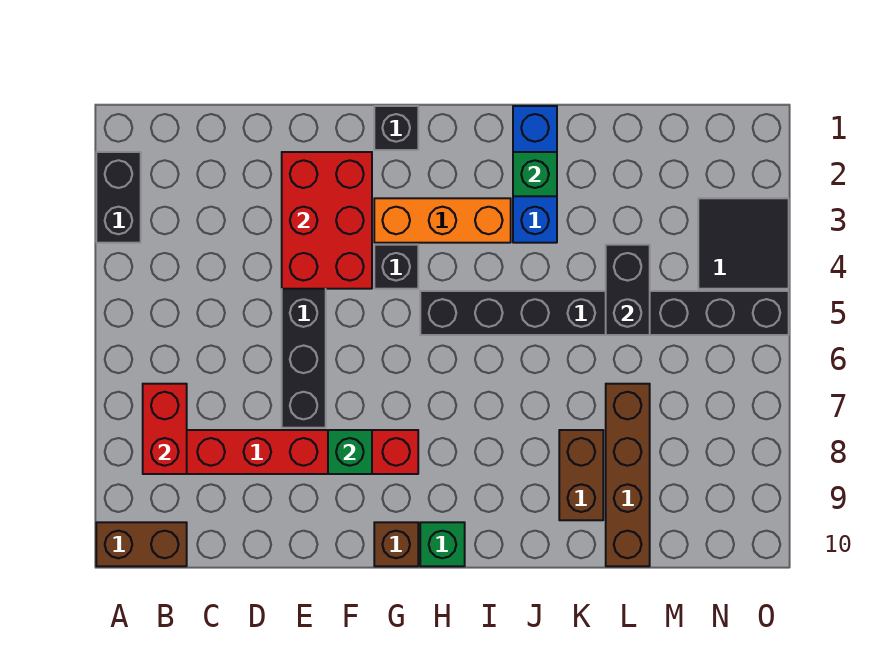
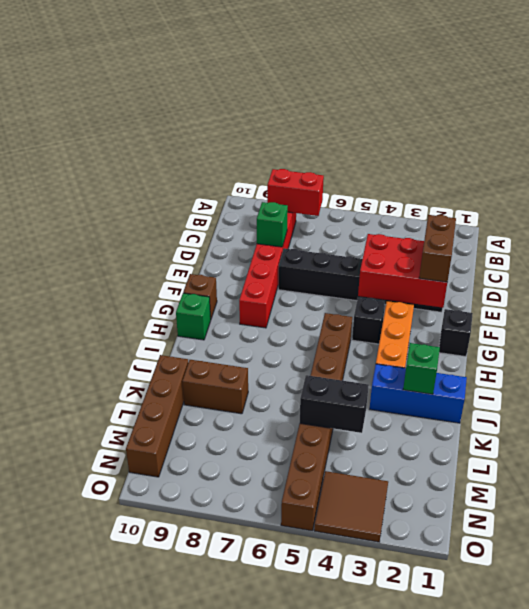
black 1x2 brick [96,152,141,243] -> none
brown 1x2 brick [96,522,187,566] -> brown 1x2 brick moved to [419,215,456,282]
green 1x1 brick [328,430,372,474] -> green 1x1 brick moved to [257,202,288,247]
black 1x8 brick [420,291,789,335] -> brown 1x8 brick [281,313,352,531]
brown 1x4 brick [606,384,650,566] -> brown 1x4 brick turned to [126,355,188,477]
black 2x2 tile [698,198,789,289] -> brown 2x2 tile [314,471,388,542]

